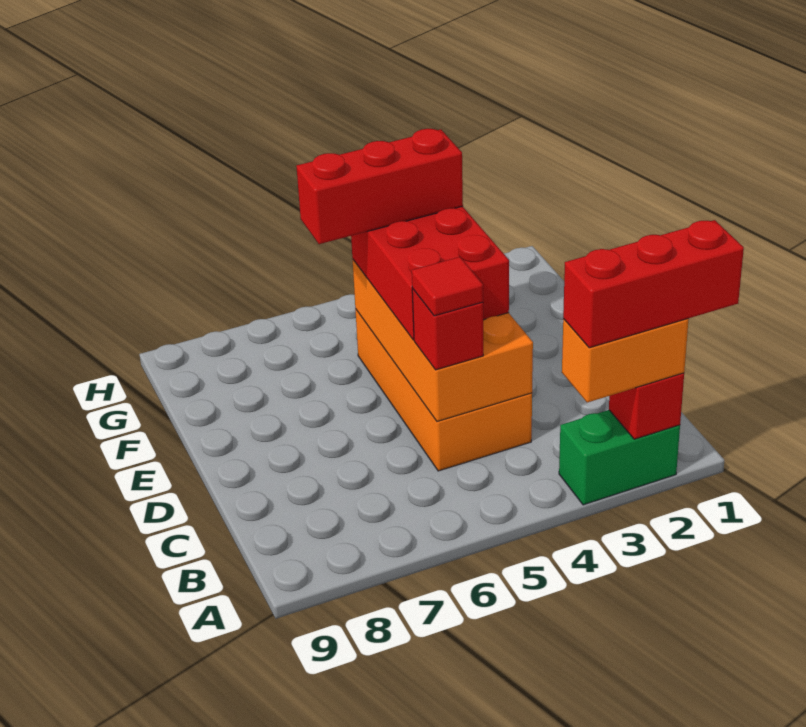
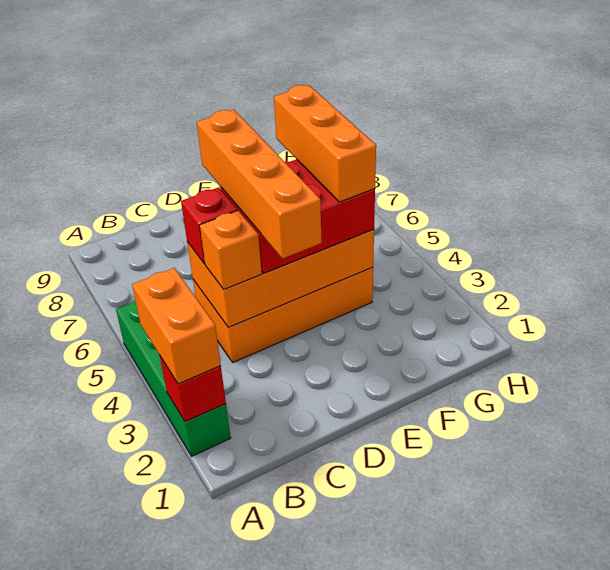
red 1x3 brick [563,220,744,348] -> none
green 1x2 brick [559,410,680,505] -> green 1x4 brick [116,301,231,456]
none -> orange 1x1 brick [200,211,262,289]
red 1x1 tile [412,257,483,316] -> none
none -> orange 1x4 brick [197,110,322,259]
red 1x3 brick [296,129,463,244] -> orange 1x3 brick [274,85,376,202]

